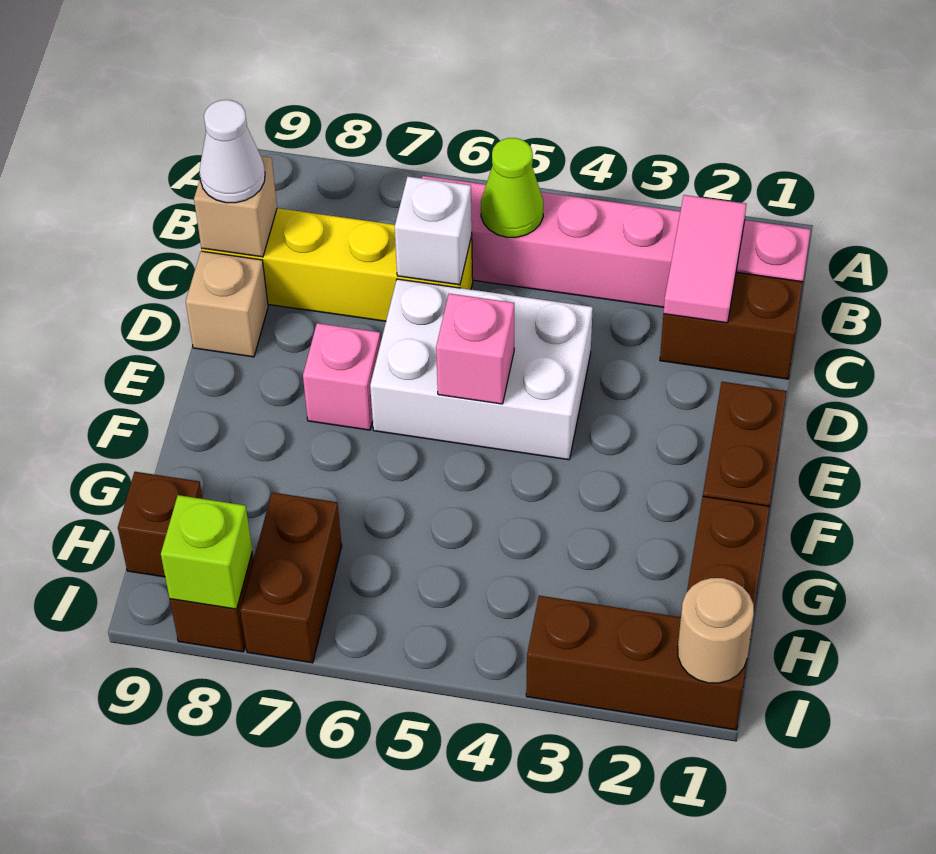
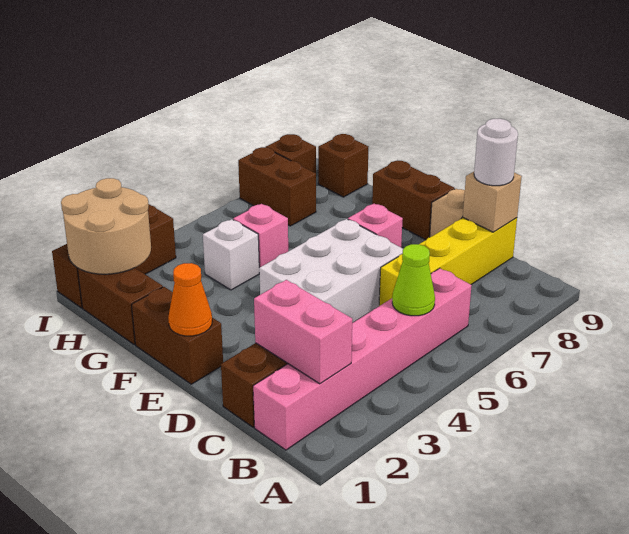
pink 1x2 tile [664,195,746,323] -> pink 1x2 brick [254,280,352,384]
white 1x1 brick [395,177,472,285] -> white 1x1 brick moved to [203,219,259,290]
white 1x1 cone [199,100,265,203] -> white 1x1 round brick [474,119,518,186]
none -> orange 1x1 cone [168,263,212,336]
pink 1x1 brick [436,294,514,404] -> pink 1x1 brick moved to [233,204,288,268]
none -> brown 1x2 brick [372,161,455,240]
tan 1x1 round brick [678,578,754,683] -> tan 2x2 round brick [61,178,151,274]
lime 1x1 brick [161,495,252,609] -> none

